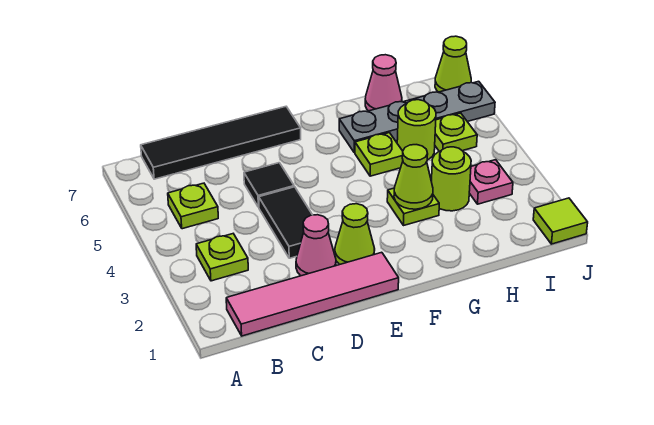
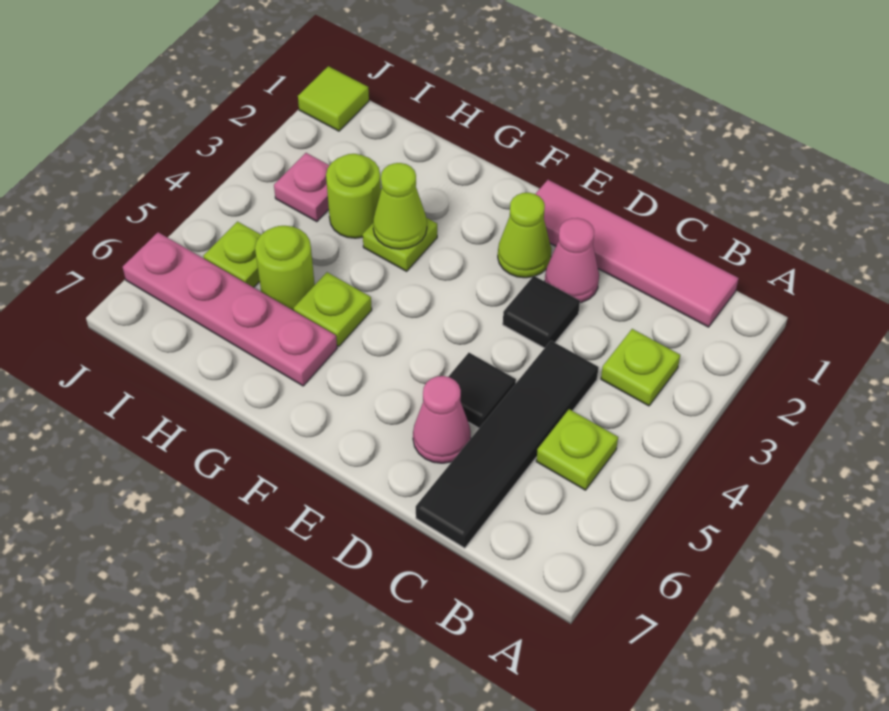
black 1x4 tile [141,107,301,179] -> black 1x4 tile turned to [416,341,599,548]
black 1x2 tile [259,187,312,258] -> black 1x1 tile [503,276,580,348]
grey 1x4 plate [339,81,495,153] -> pink 1x4 plate [123,232,337,386]
pink 1x1 cone [365,55,402,111] -> pink 1x1 cone moved to [413,376,471,463]
lime 1x1 cone [435,36,471,92] -> none

